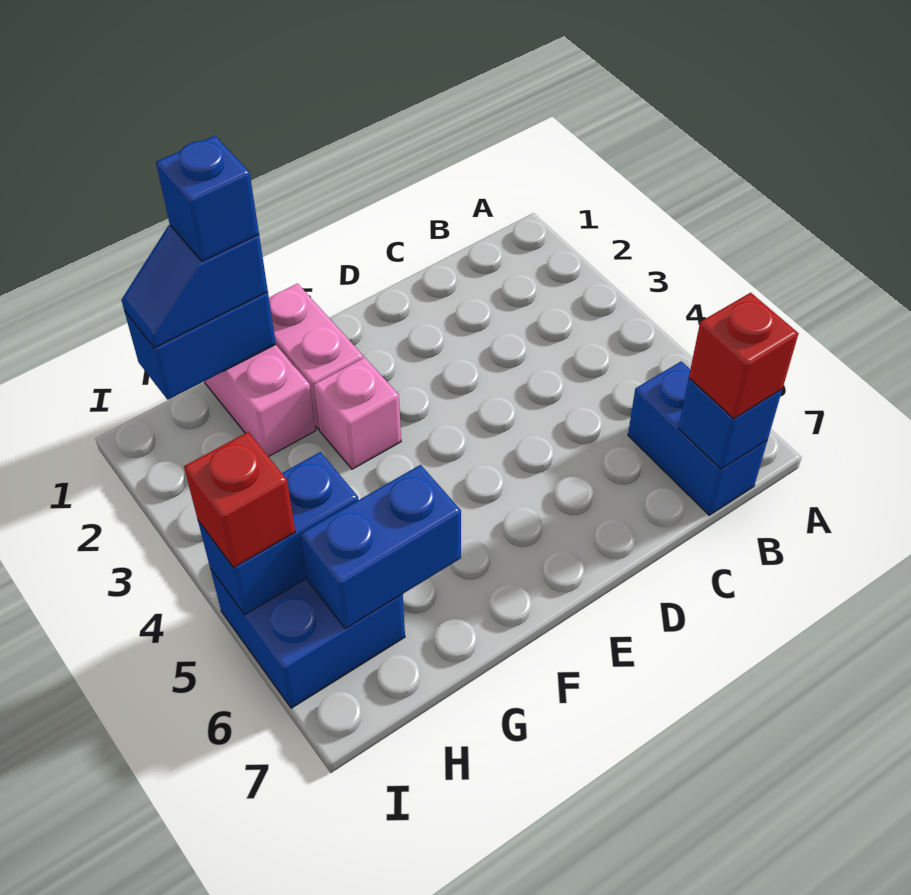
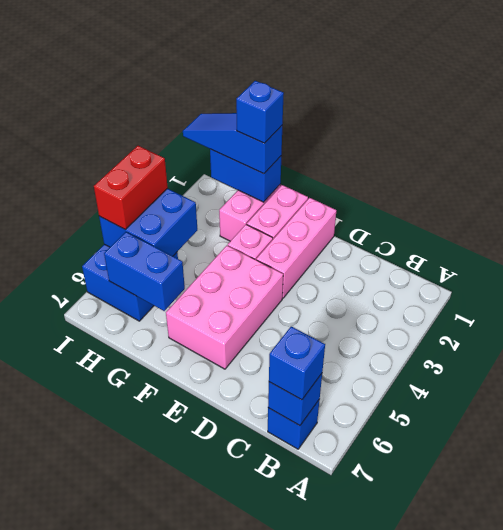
blue 1x2 brick [628,361,767,515] -> blue 1x1 brick [268,399,320,449]
red 1x1 brick [689,293,798,419] -> blue 1x1 brick [269,326,325,400]
none -> pink 1x3 brick [256,198,336,298]
none -> pink 2x3 brick [166,246,283,369]
blue 1x2 slope [121,225,268,348] -> blue 1x3 slope [183,113,282,174]
blue 1x2 brick [198,452,358,615] -> blue 2x2 brick [99,188,197,256]
red 1x1 brick [184,432,295,568] -> red 1x2 brick [94,146,168,230]

